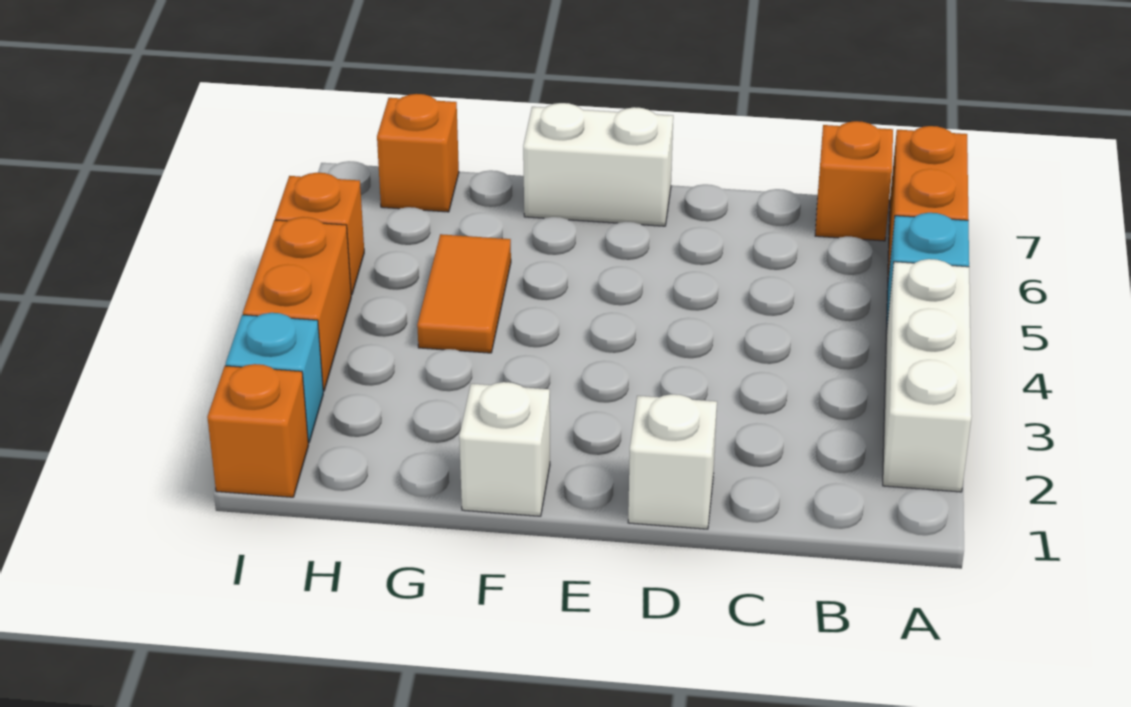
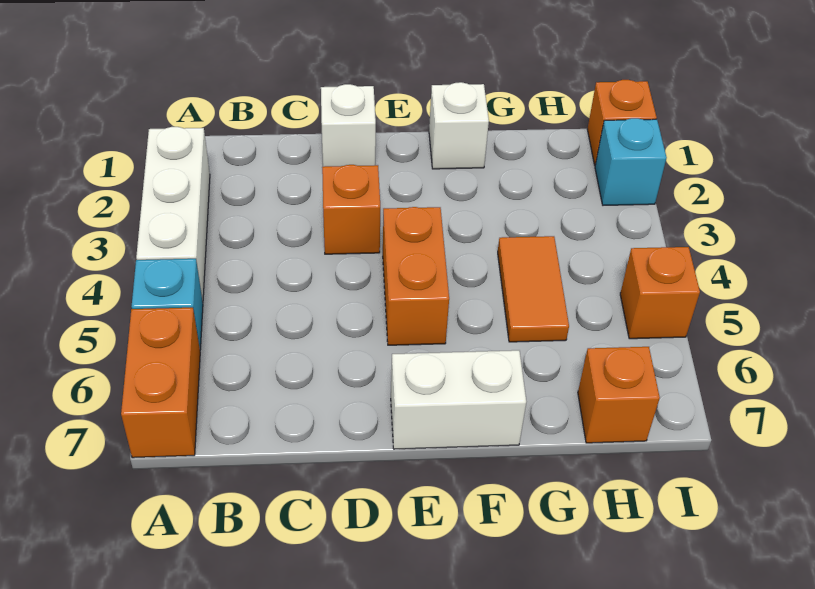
orange 1x1 brick [815,121,893,241] -> orange 1x1 brick moved to [322,165,380,254]
orange 1x2 brick [243,217,351,391] -> orange 1x2 brick moved to [383,207,449,345]

